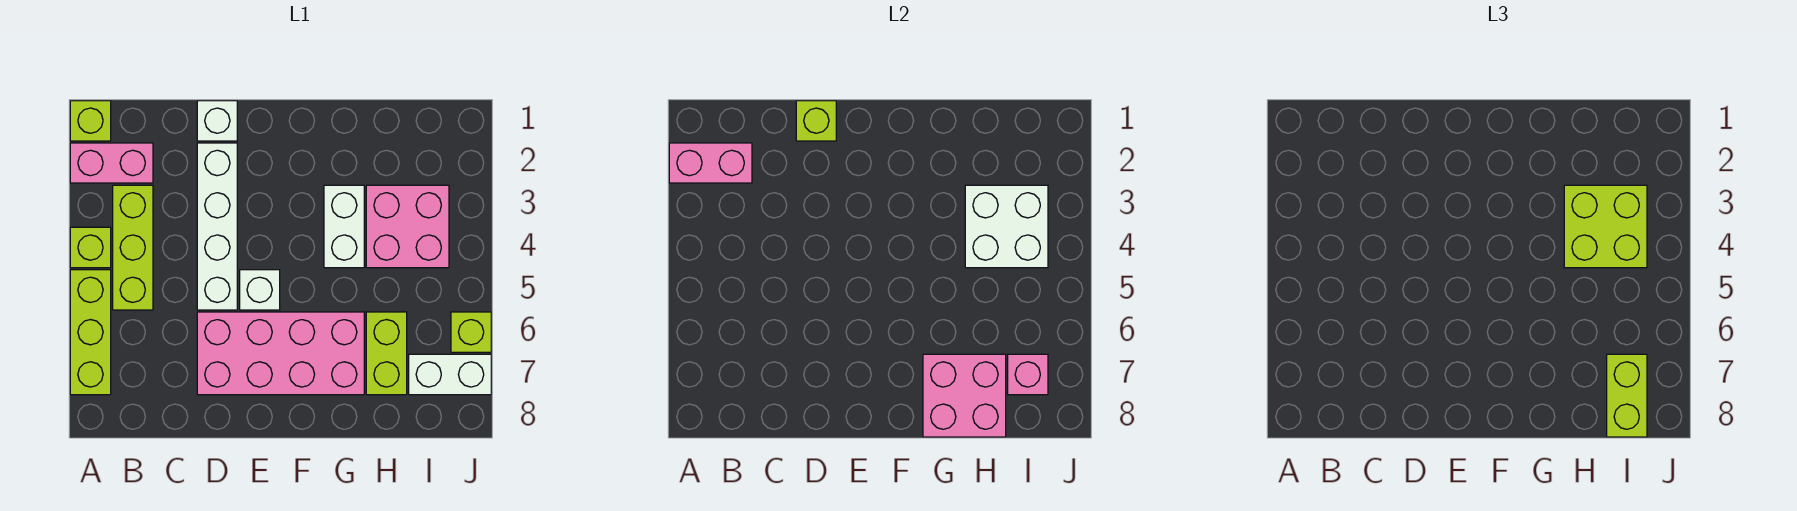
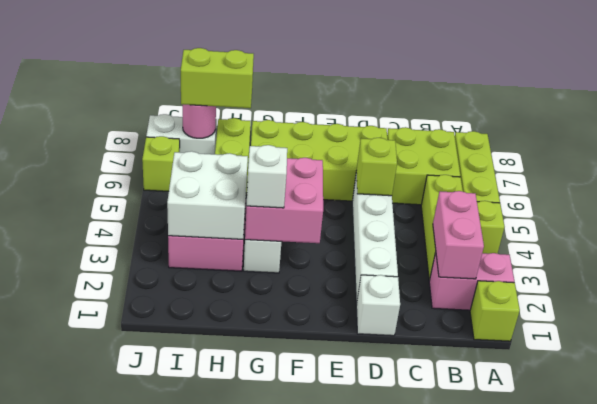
pink 1x2 brick [669,143,752,183] -> pink 1x2 brick turned to [433,191,484,279]
lime 1x1 brick [796,101,836,141] -> lime 1x1 brick moved to [356,138,397,196]
pink 2x4 brick [197,312,364,395] -> lime 2x4 brick [251,120,387,201]
white 1x1 brick [240,270,280,310] -> white 1x1 brick moved to [247,145,287,208]
pink 2x2 brick [923,354,1006,437] -> pink 2x2 brick moved to [245,158,323,243]
lime 2x2 brick [1564,185,1647,268] -> lime 2x2 brick moved to [387,127,460,205]
pink 1x1 brick [1008,354,1048,395] -> pink 1x1 round brick [183,105,216,138]
lime 1x2 brick [1607,354,1647,437] -> lime 1x2 brick turned to [181,48,254,108]

